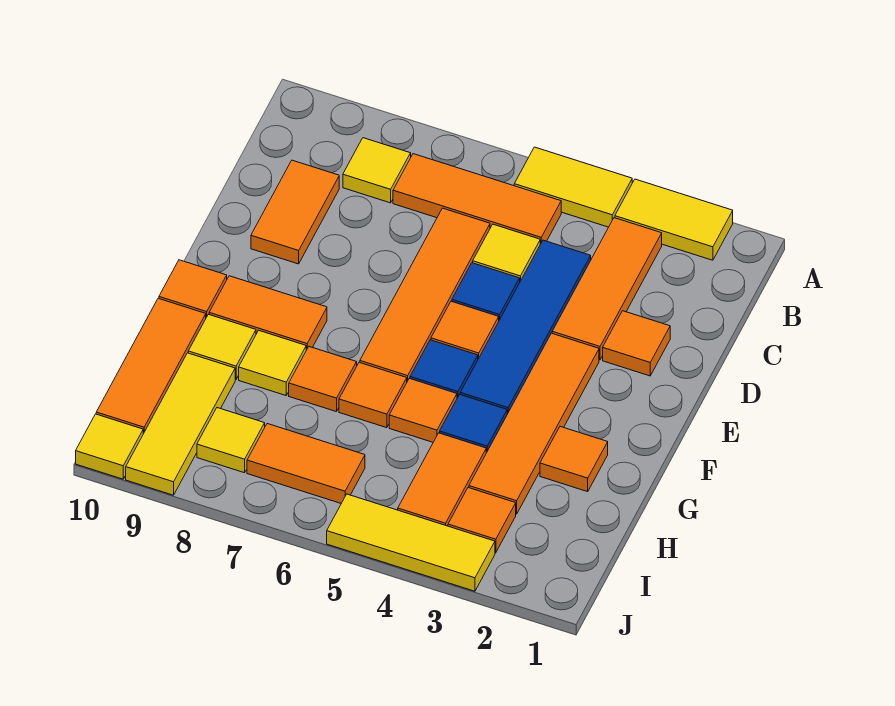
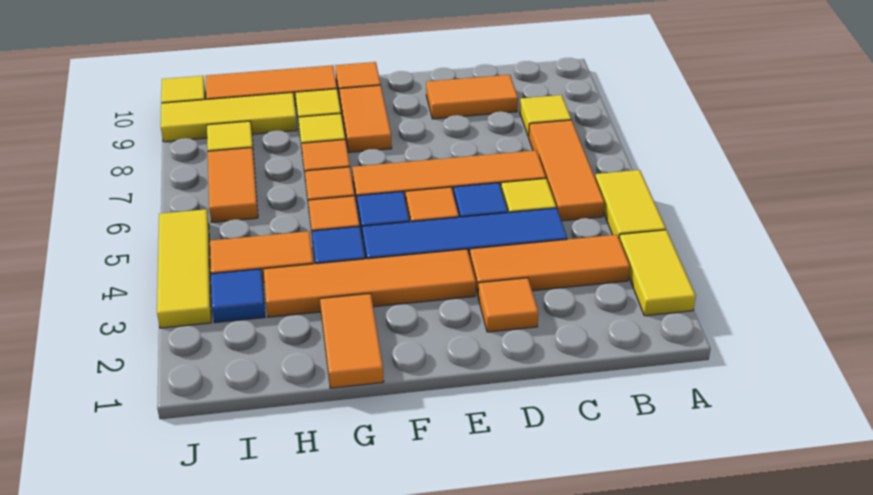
orange 1x1 tile [540,427,608,492] -> orange 1x2 tile [320,293,384,388]
orange 1x1 tile [448,488,516,553] -> blue 1x1 tile [211,269,265,323]

